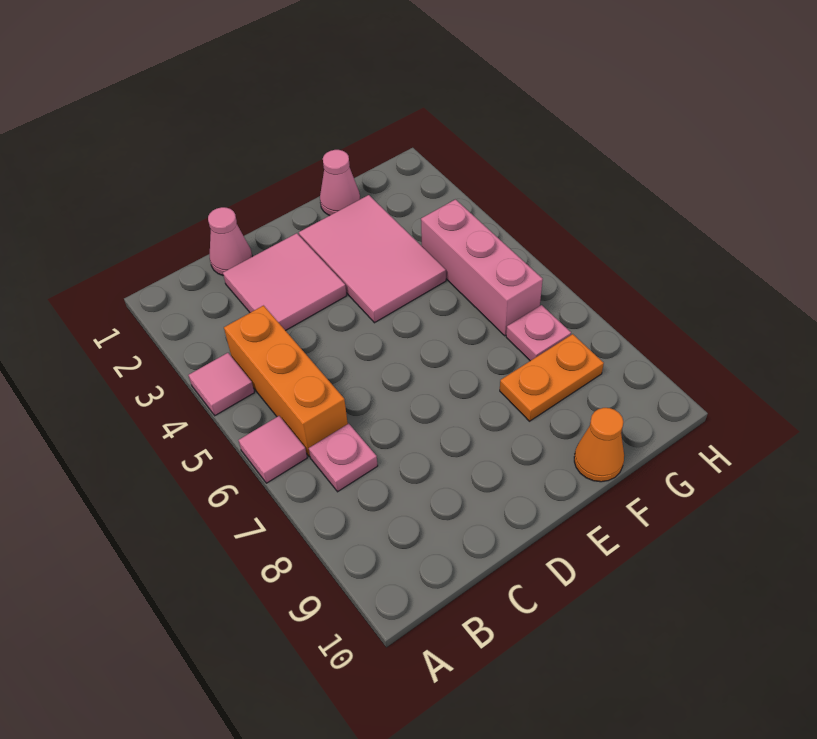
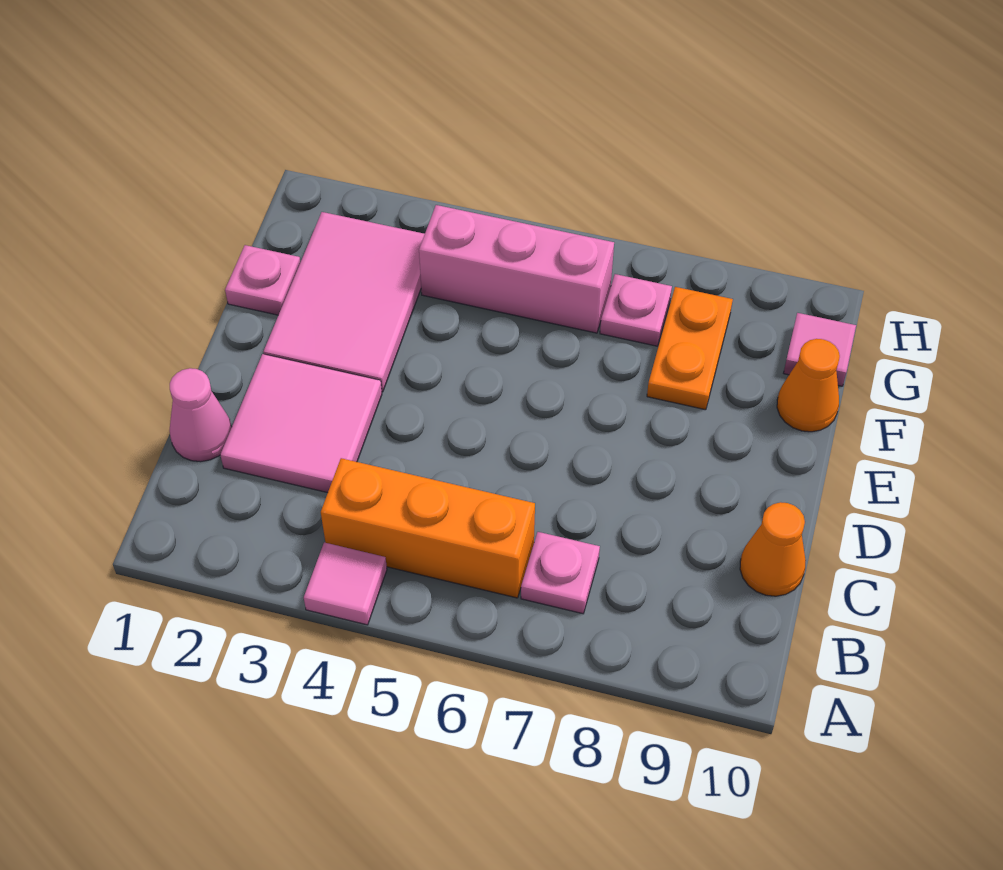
pink 1x1 tile [239,416,307,483] -> pink 1x1 tile moved to [784,313,856,386]
none -> orange 1x1 cone [740,502,806,596]
pink 2x3 tile [299,195,446,323] -> pink 2x3 tile turned to [263,212,425,392]
pink 1x1 cone [320,150,360,216] -> pink 1x1 plate [225,245,300,315]

